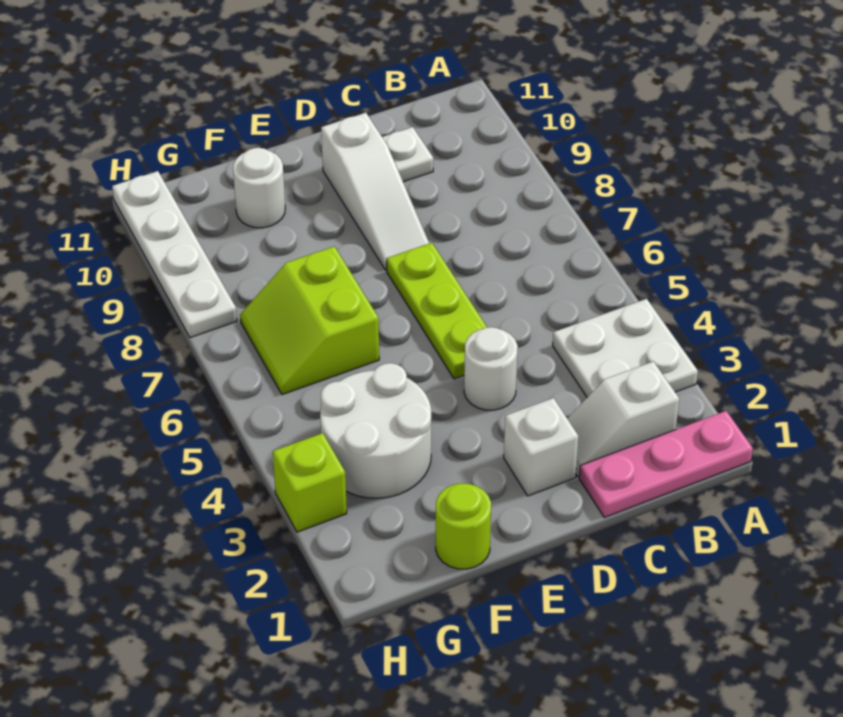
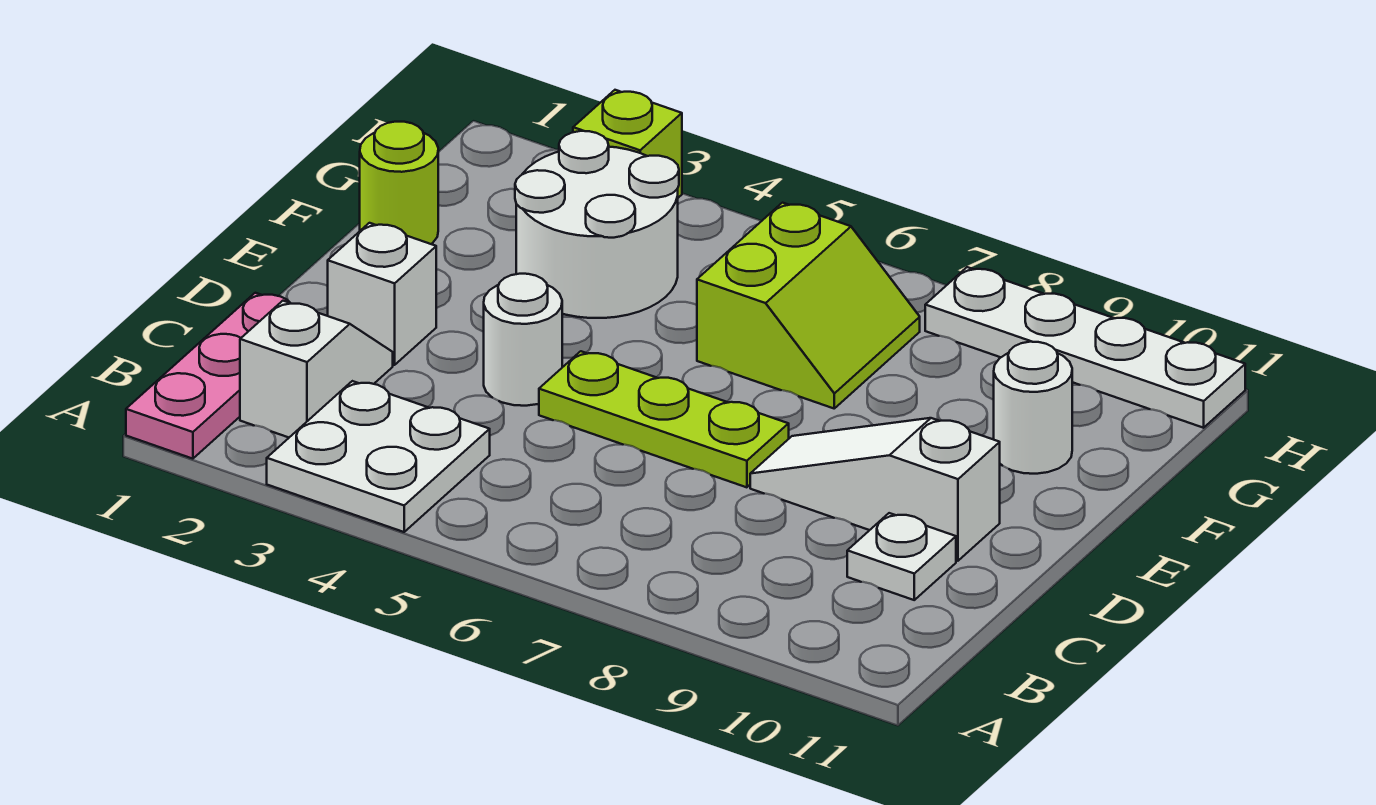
lime 2x2 slope [240,246,379,395] -> lime 2x2 slope turned to [697,203,920,408]

